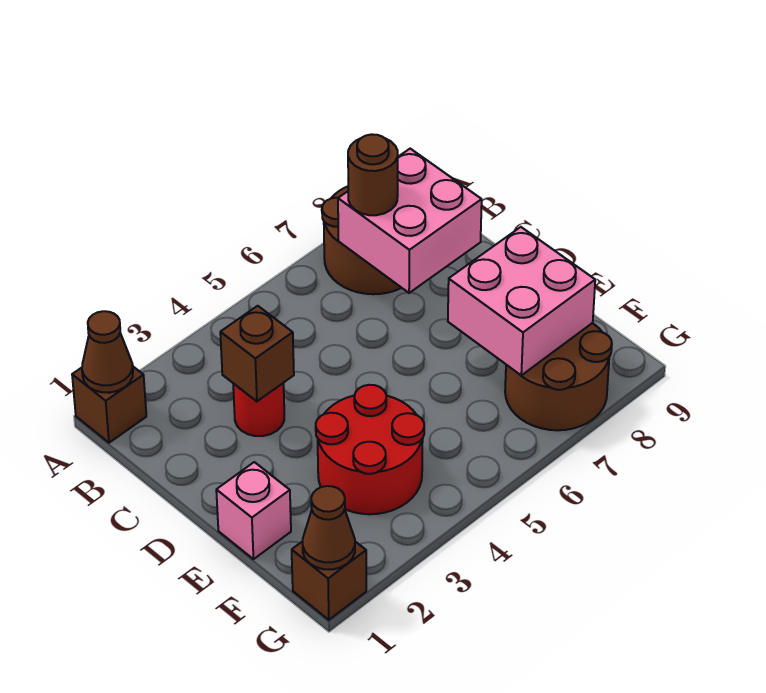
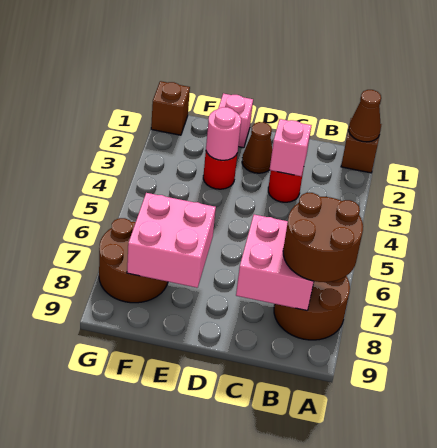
brown 1x1 round brick [348,134,398,215] -> brown 2x2 round brick [283,192,363,282]
brown 1x1 brick [220,306,294,401] -> pink 1x1 brick [270,119,312,176]
red 2x2 round brick [316,385,424,514] -> red 1x1 round brick [203,152,237,189]
none -> pink 1x1 round brick [206,107,241,160]
brown 1x1 cone [303,486,355,569] -> brown 1x1 cone moved to [242,122,272,173]

